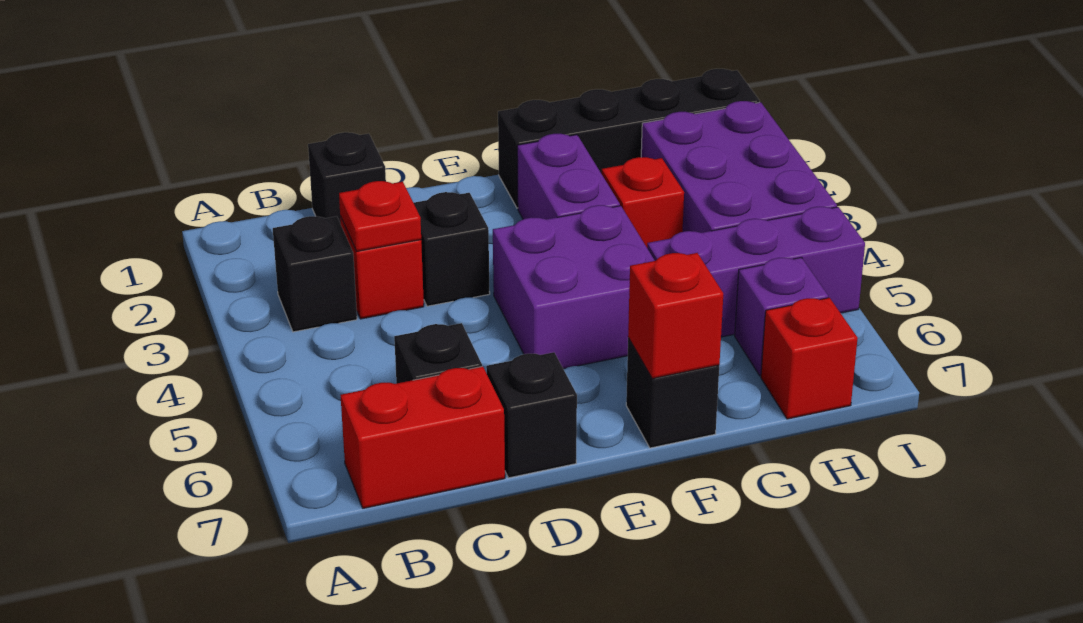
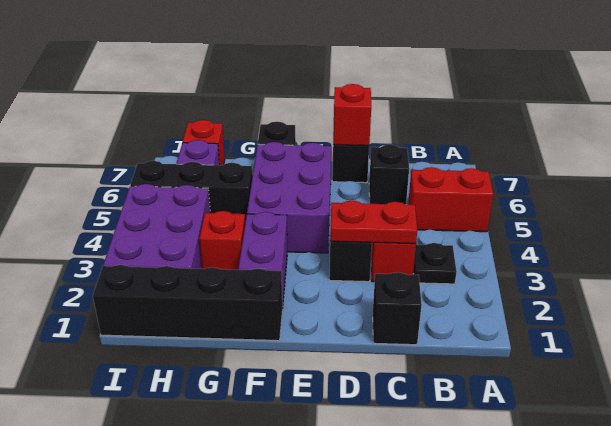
black 1x1 brick [273,216,357,332] -> black 1x1 plate [413,243,457,284]
red 1x2 brick [341,366,505,508] -> red 1x2 brick moved to [408,167,493,232]
red 1x1 plate [339,181,421,251] -> red 1x2 plate [330,201,417,244]
purple 2x2 brick [493,205,655,369] -> purple 2x3 brick [247,142,331,253]
red 1x1 brick [628,253,723,379] -> red 1x1 brick moved to [333,84,371,146]
purple 1x3 brick [647,207,865,337] -> black 1x3 brick [130,161,253,222]

